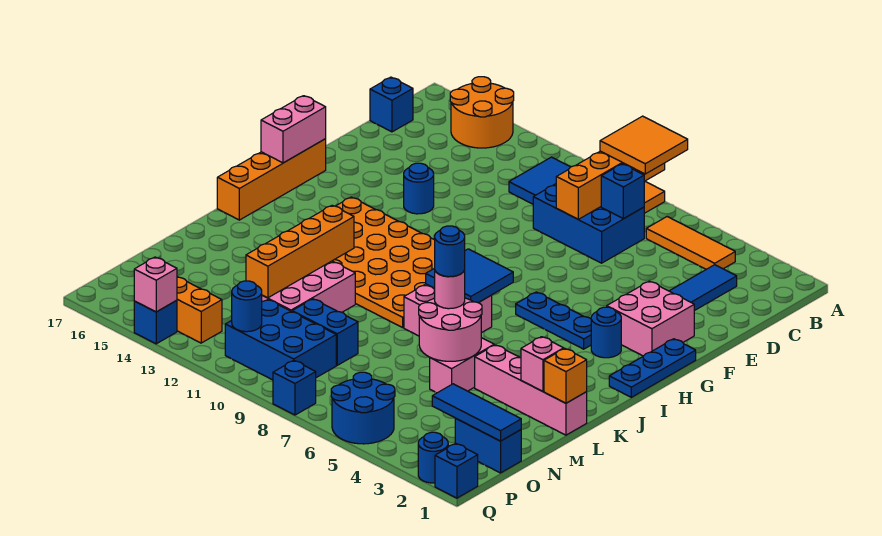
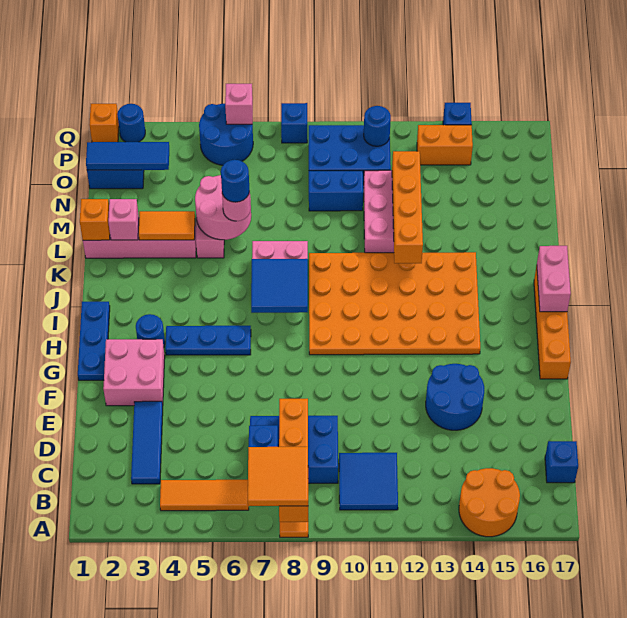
blue 1x1 round brick [404,163,434,214] -> blue 2x2 round brick [426,364,484,430]
pink 1x2 brick [261,96,326,163] -> pink 1x2 brick moved to [537,246,571,312]
none -> orange 1x2 tile [139,211,195,240]
blue 1x1 brick [435,443,478,498] -> orange 1x1 brick [89,104,119,142]
pink 1x1 brick [134,257,177,312] -> pink 1x1 brick moved to [225,84,253,124]

